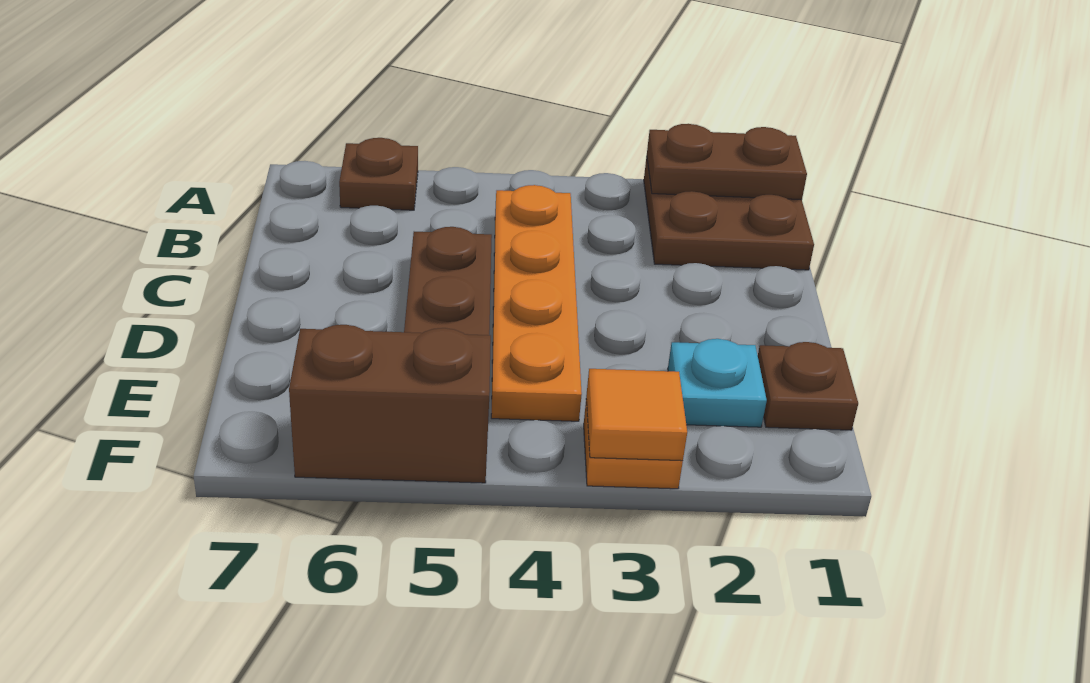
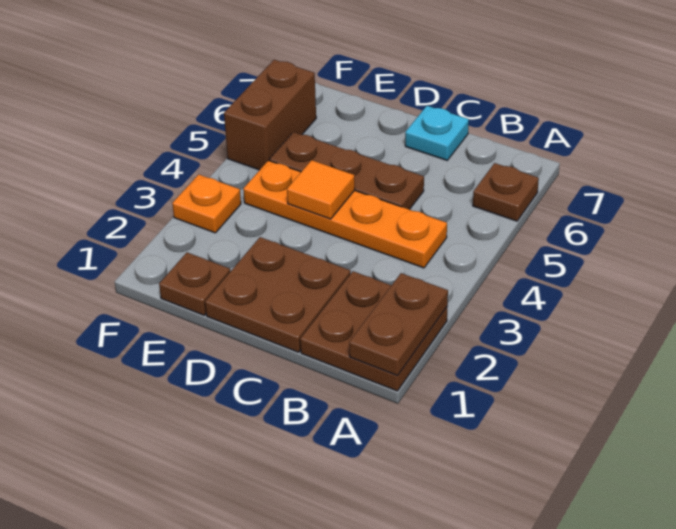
none -> brown 2x2 plate [205,237,351,352]
cyan 1x1 plate [668,339,767,427] -> cyan 1x1 plate moved to [405,106,469,160]
orange 1x1 tile [586,369,687,461] -> orange 1x1 tile moved to [287,160,355,219]

